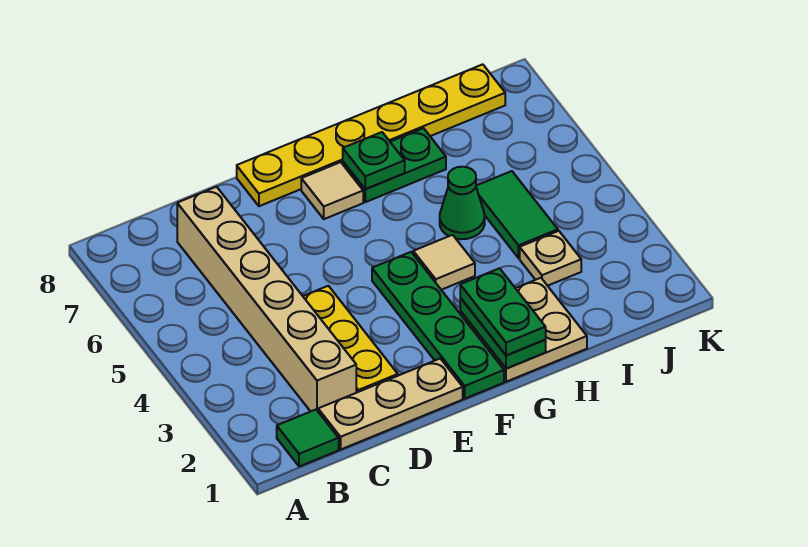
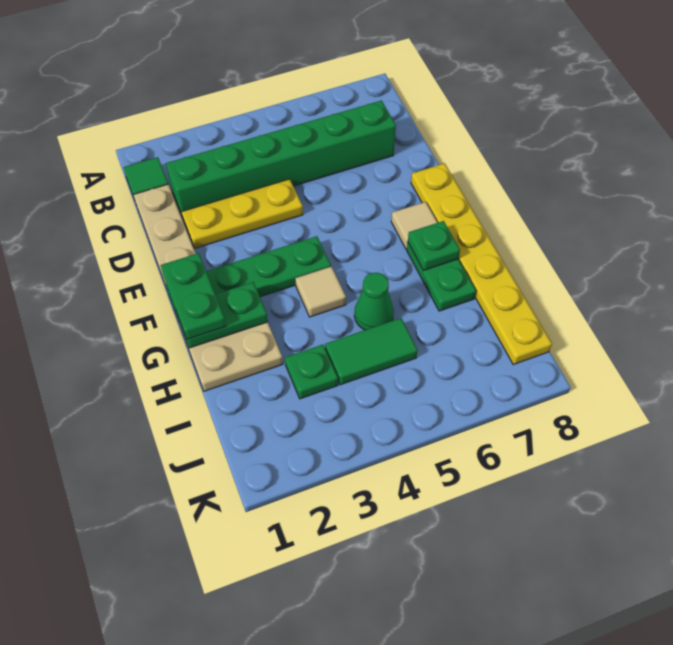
tan 1x6 brick [177,187,356,411] -> green 1x6 brick [166,101,396,218]
green 1x2 plate [460,268,546,355] -> green 1x2 plate turned to [161,253,226,339]
tan 1x1 plate [520,231,581,286] -> green 1x1 plate [285,345,338,399]

